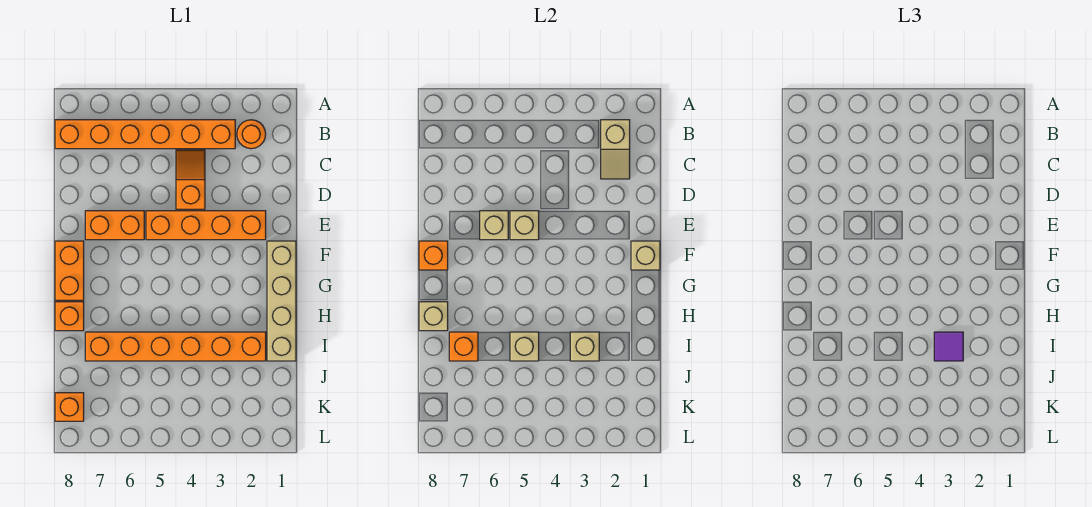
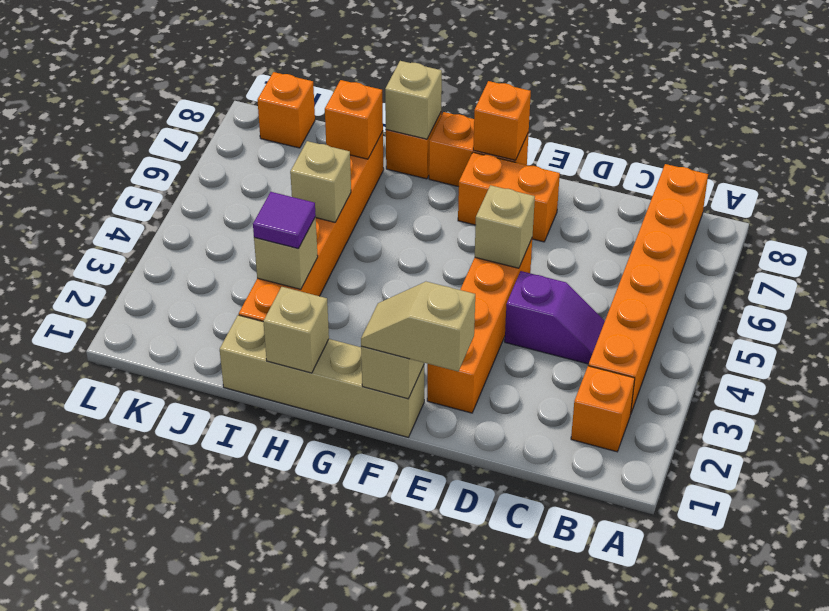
orange 1x1 round brick [237,120,266,149] -> orange 1x1 brick [571,366,635,452]
tan 1x2 slope [601,120,630,179] -> tan 1x2 slope moved to [361,282,475,371]
orange 1x2 slope [176,150,205,209] -> purple 1x2 slope [505,271,605,364]
orange 1x2 brick [85,211,144,240] -> orange 1x2 brick turned to [458,152,560,242]
tan 1x1 brick [480,211,508,240] -> tan 1x1 brick moved to [263,287,329,373]

